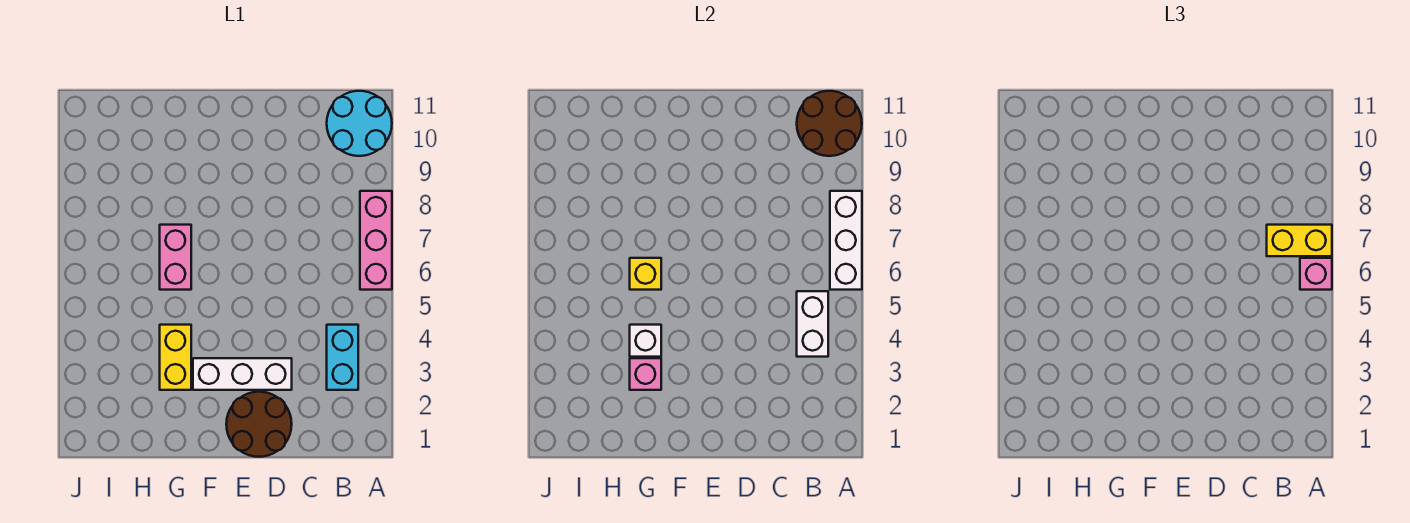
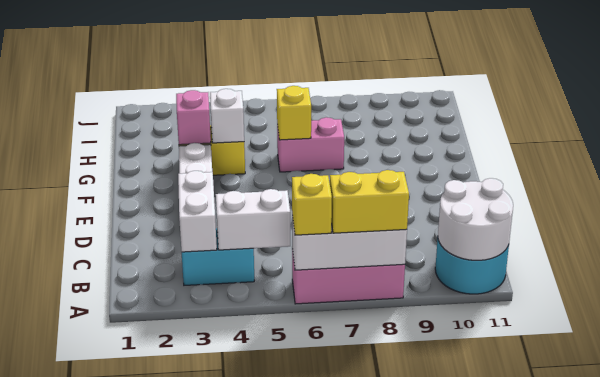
pink 1x1 brick [1300,258,1332,290] -> yellow 1x1 brick [292,174,332,235]
yellow 1x2 brick [1267,225,1332,256] -> yellow 1x2 brick turned to [330,170,409,233]
brown 2x2 round brick [797,91,862,156] -> white 2x2 round brick [438,178,513,260]
none -> white 1x2 brick [178,171,217,252]
brown 2x2 round brick [226,392,292,457] -> none

